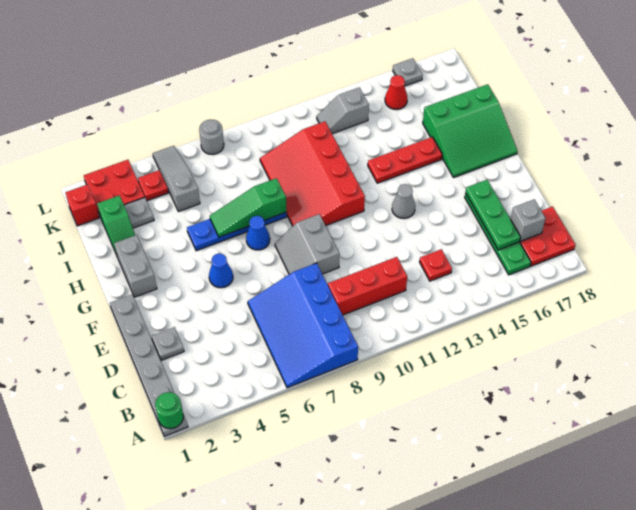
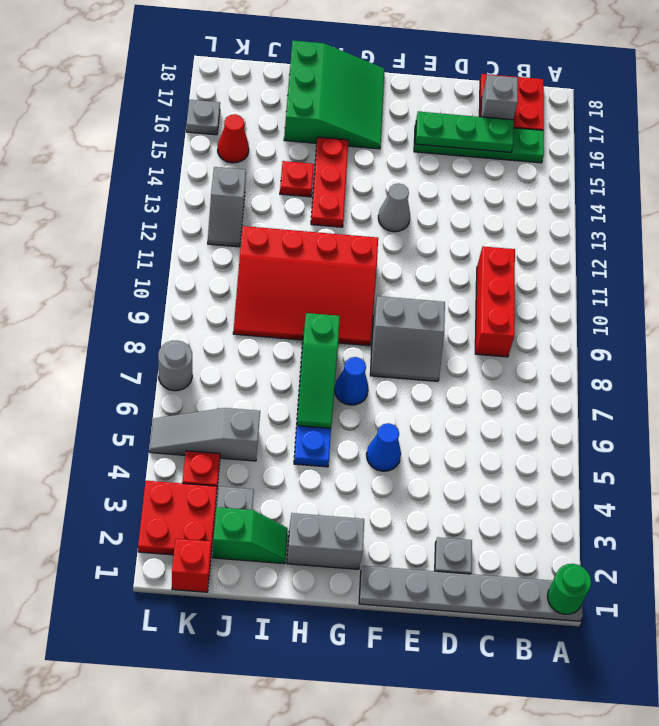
blue 3x4 slope [248,263,358,388] -> none
red 1x1 plate [420,249,452,281] -> red 1x1 plate moved to [280,161,314,197]

